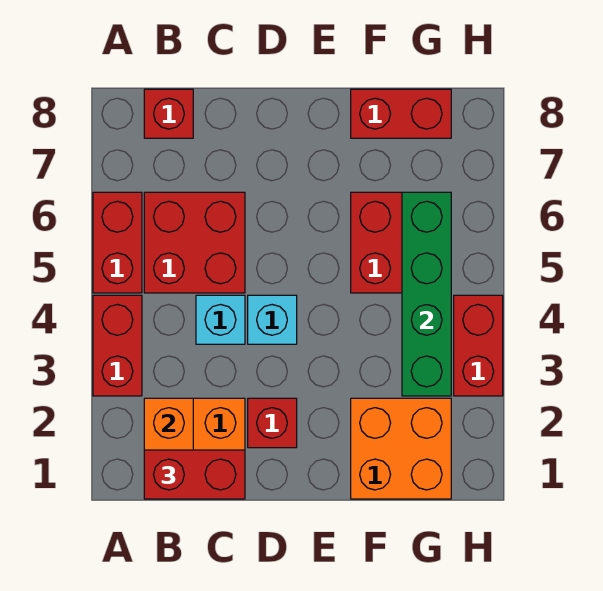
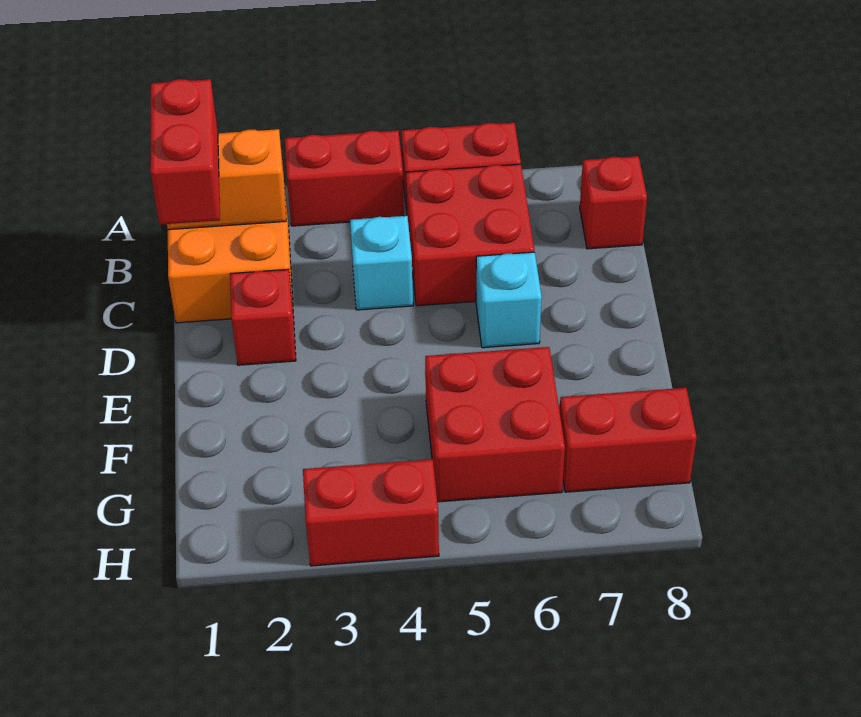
cyan 1x1 brick [248,295,297,344] -> cyan 1x1 brick moved to [476,252,542,348]
orange 2x2 brick [351,398,451,499] -> none
red 1x2 brick [351,89,451,138] -> red 1x2 brick turned to [560,388,697,492]
green 1x4 brick [402,192,451,396] -> none

